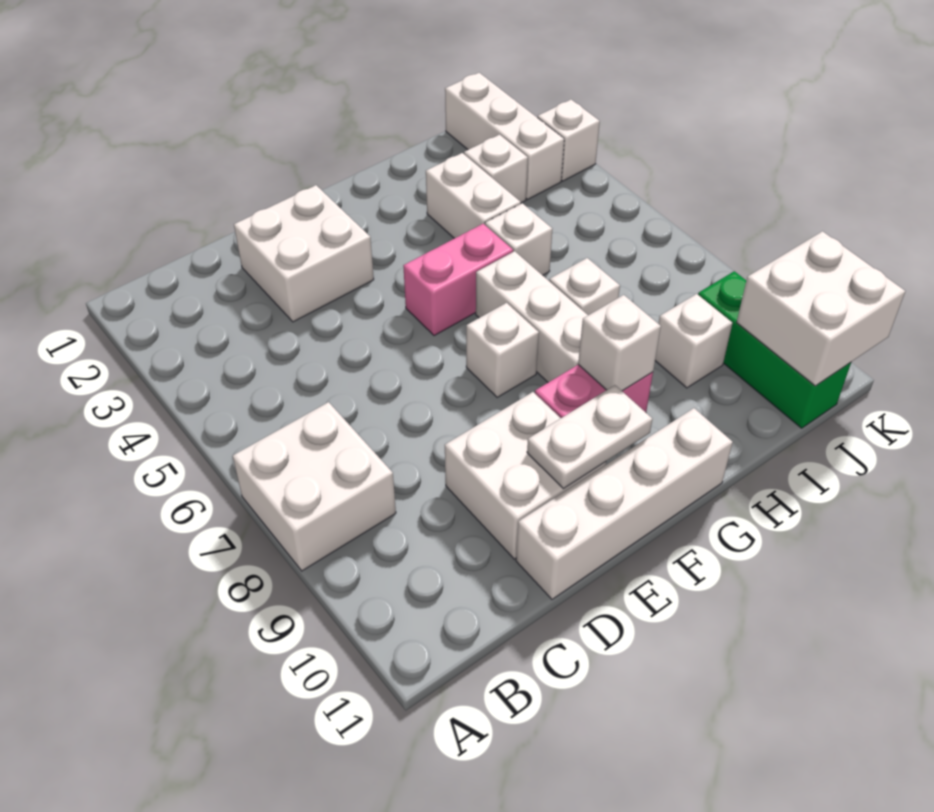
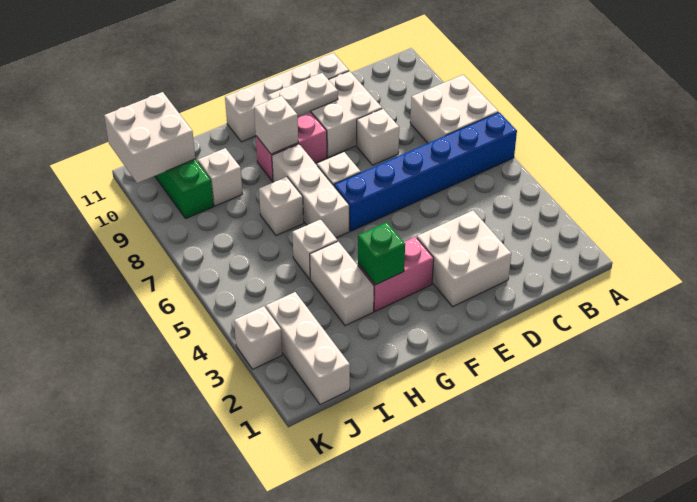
none -> blue 1x6 brick [334,112,517,231]
pink 1x2 brick [403,224,513,336] -> pink 1x2 brick moved to [358,237,434,311]
none -> green 1x1 brick [358,222,405,285]
white 1x1 brick [464,135,528,203] -> white 1x1 brick moved to [357,109,399,165]

